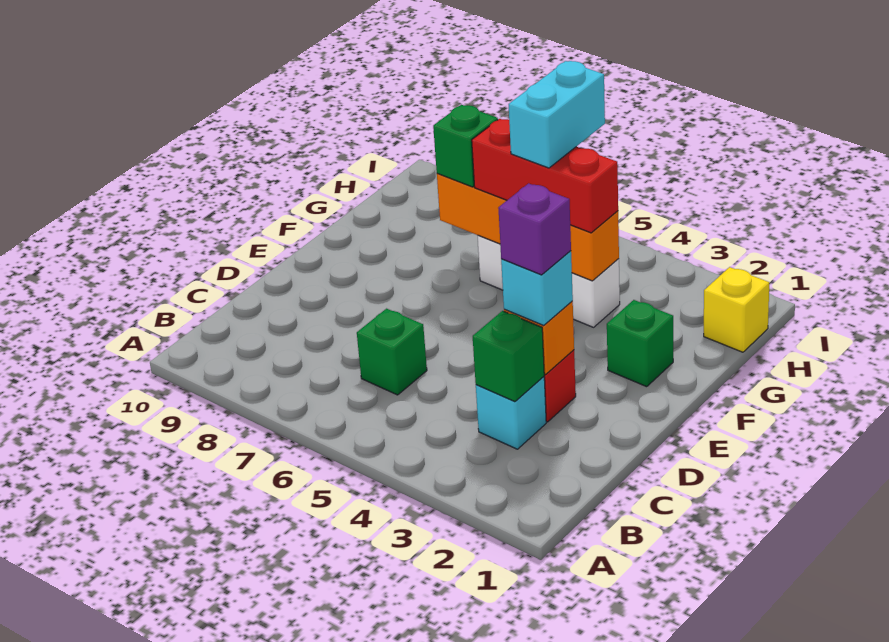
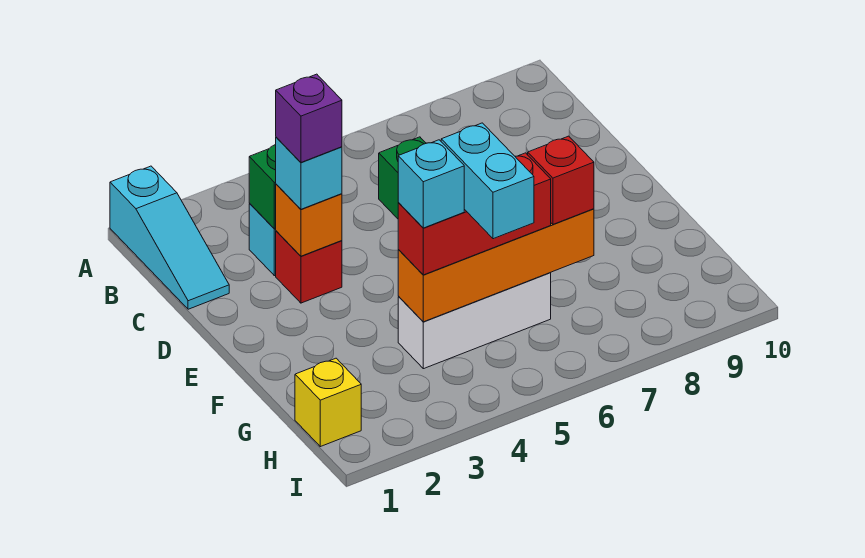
none -> cyan 1x3 slope [110,166,229,309]
green 1x1 brick [607,300,673,387] -> none
none -> cyan 1x1 brick [398,140,464,228]
green 1x1 brick [433,105,498,187] -> red 1x1 brick [528,136,594,224]

